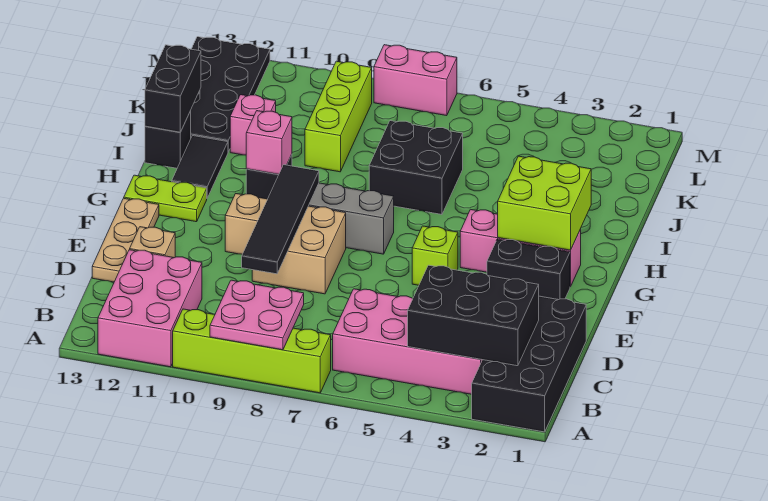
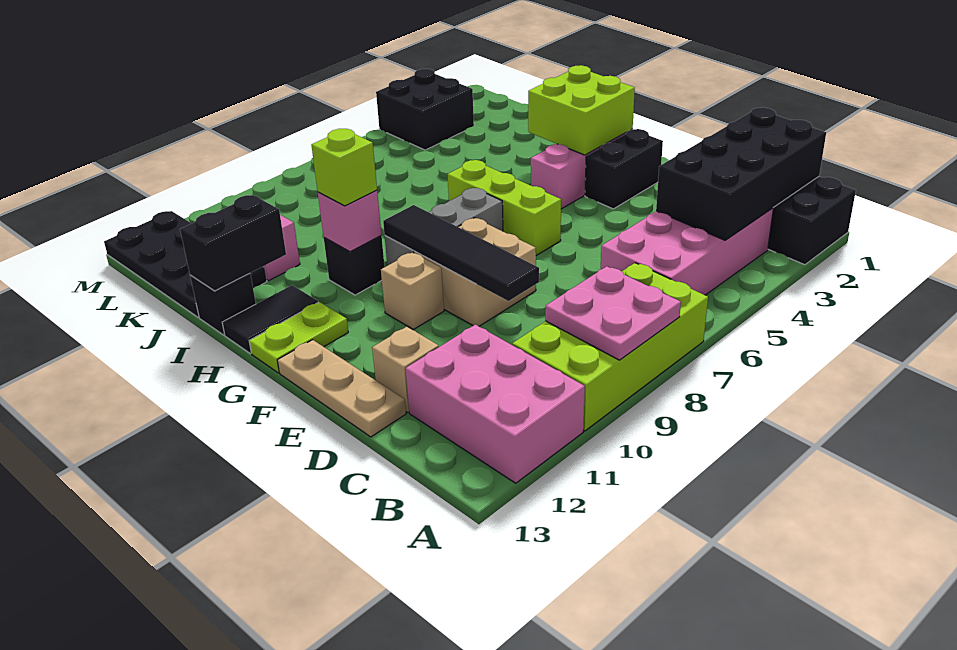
lime 1x4 brick [173,309,331,393] -> lime 2x4 brick [512,263,708,431]
black 2x3 brick [408,265,539,366] -> black 2x4 brick [656,107,826,240]
lime 1x1 brick [412,226,458,285] -> lime 1x1 brick moved to [311,129,377,206]
black 1x2 tile [172,136,228,198] -> black 1x2 tile turned to [222,285,318,354]
black 2x2 brick [369,121,463,215] -> black 2x2 brick moved to [376,69,474,150]
black 1x2 brick [145,45,201,132] -> black 1x2 brick turned to [180,195,286,291]
lime 1x3 brick [305,61,372,172] -> lime 1x3 brick moved to [447,160,561,255]
pink 1x2 brick [374,45,457,116] -> none

